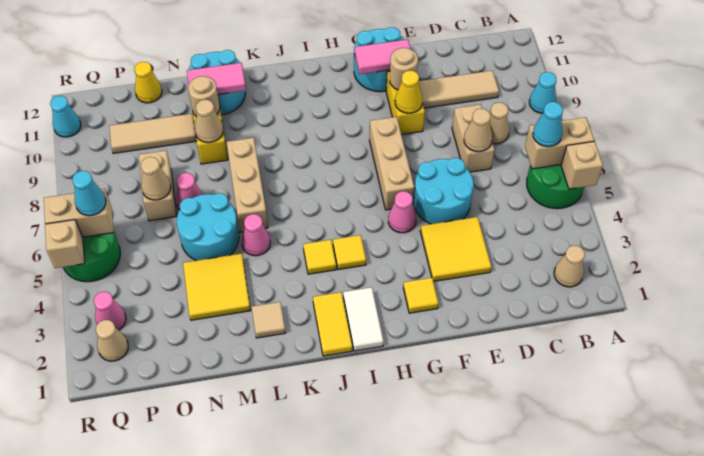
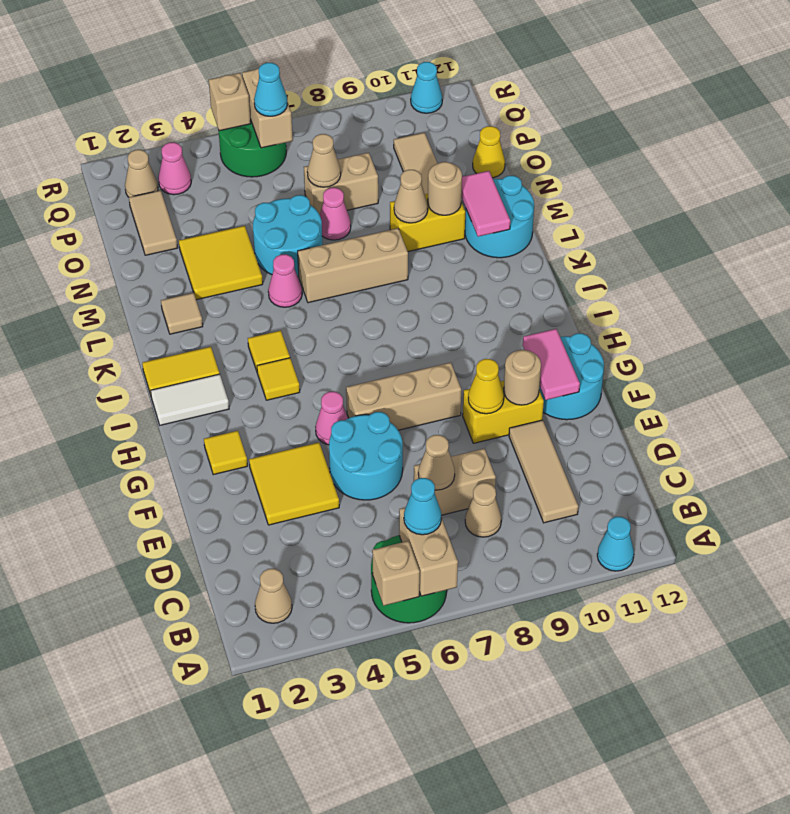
cyan 1x1 cone [529,72,556,113] -> cyan 1x1 cone moved to [597,517,634,571]
none -> tan 1x2 tile [129,190,178,255]

